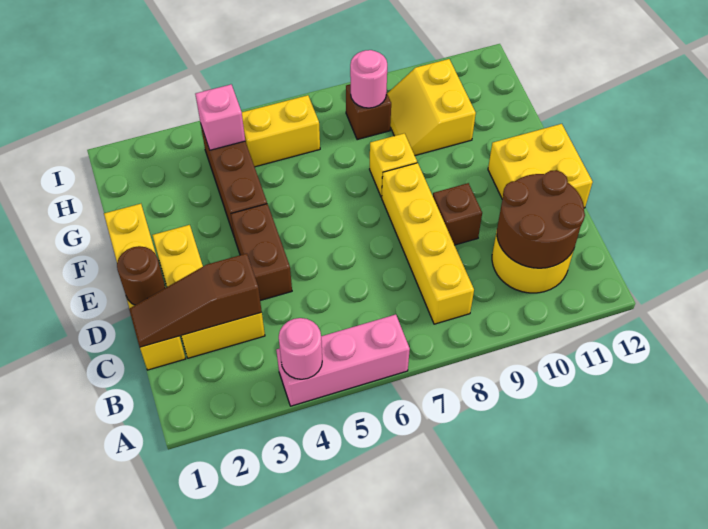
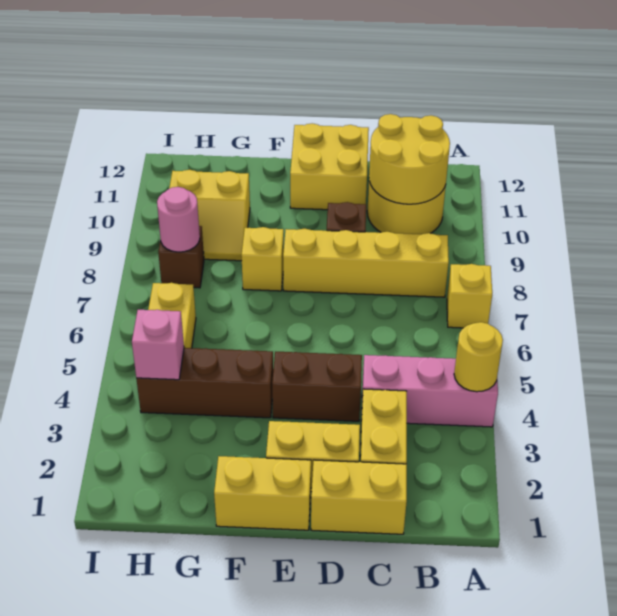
pink 1x3 brick [276,315,410,406] -> pink 1x3 brick turned to [362,355,498,427]
pink 1x1 round brick [279,318,322,379] -> yellow 1x1 round brick [454,322,503,392]
none -> yellow 1x1 brick [447,264,492,328]
brown 2x2 round brick [497,170,585,268] -> yellow 2x2 round brick [369,114,450,204]
brown 1x3 slope [129,254,262,347] -> none
brown 1x1 round brick [117,246,165,305] -> none

